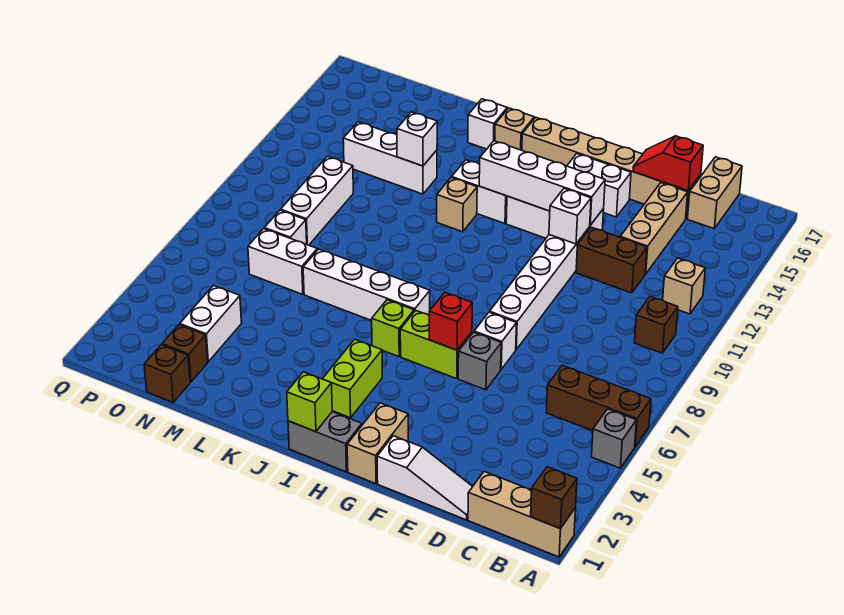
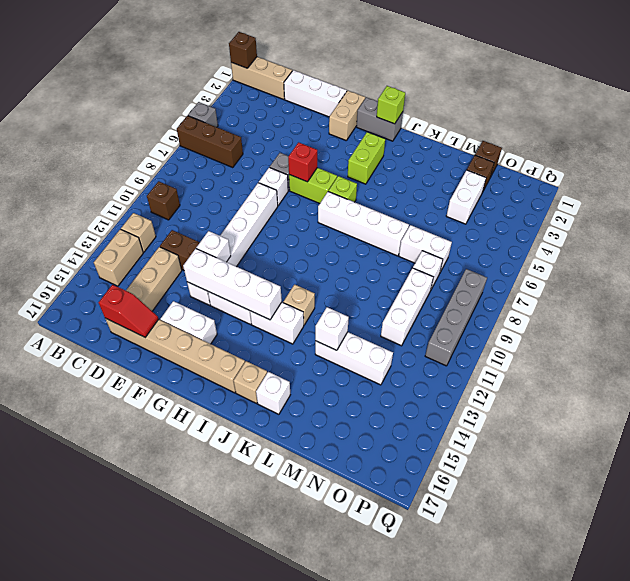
tan 1x2 brick [688,157,742,229] -> tan 1x2 brick moved to [94,229,143,286]
white 1x3 slope [377,436,473,520] -> white 1x3 brick [284,70,347,117]
none -> grey 1x4 brick [425,269,487,366]

